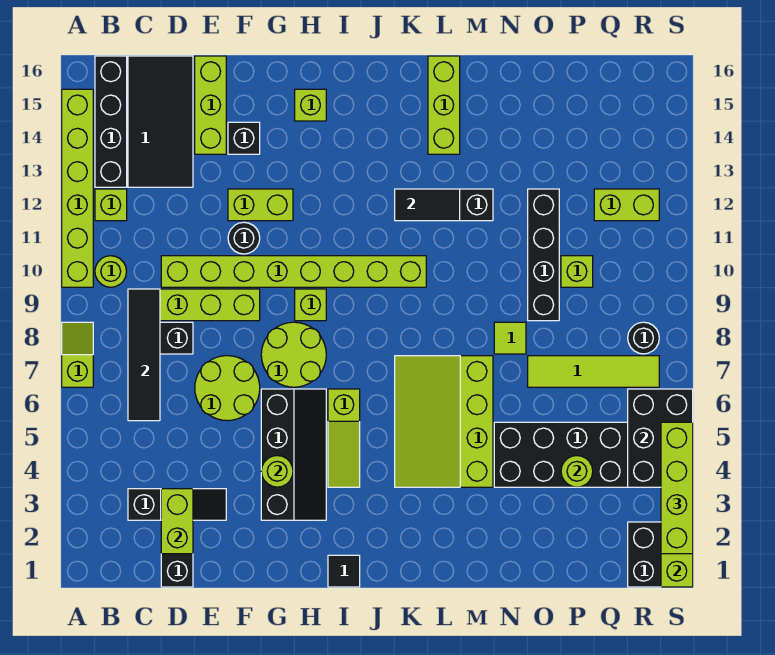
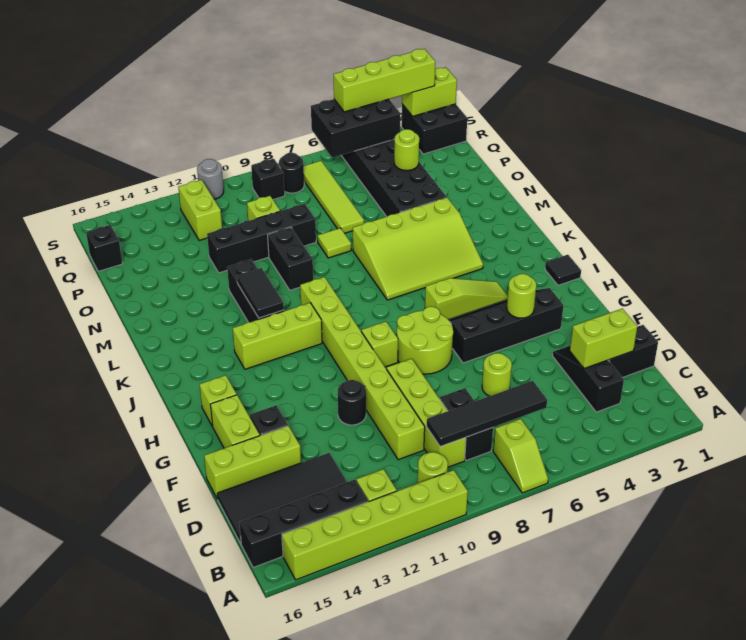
lime 1x2 slope [62,322,93,387] -> lime 1x2 slope turned to [493,419,548,493]
lime 2x2 round brick [195,356,260,421] -> lime 1x1 round brick [482,353,512,396]
lime 1x2 brick [228,189,293,221] -> lime 1x2 brick moved to [210,395,260,448]
lime 1x3 brick [428,56,460,154] -> lime 1x3 brick moved to [233,303,322,369]
none -> black 1x2 brick [268,227,313,290]
none -> black 1x1 brick [86,225,123,271]
none -> black 1x1 brick [251,159,285,200]
none -> grey 1x1 round brick [197,159,224,199]

